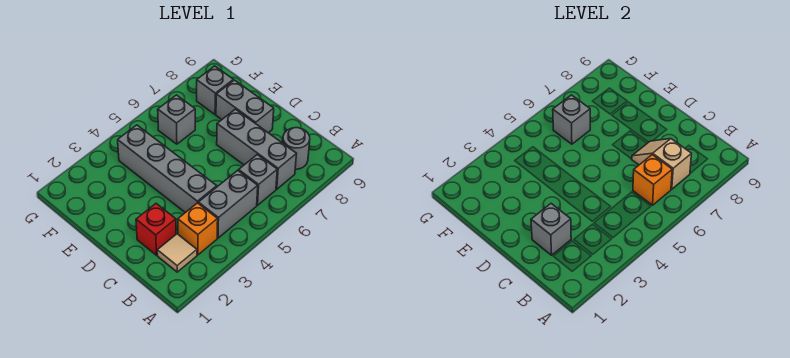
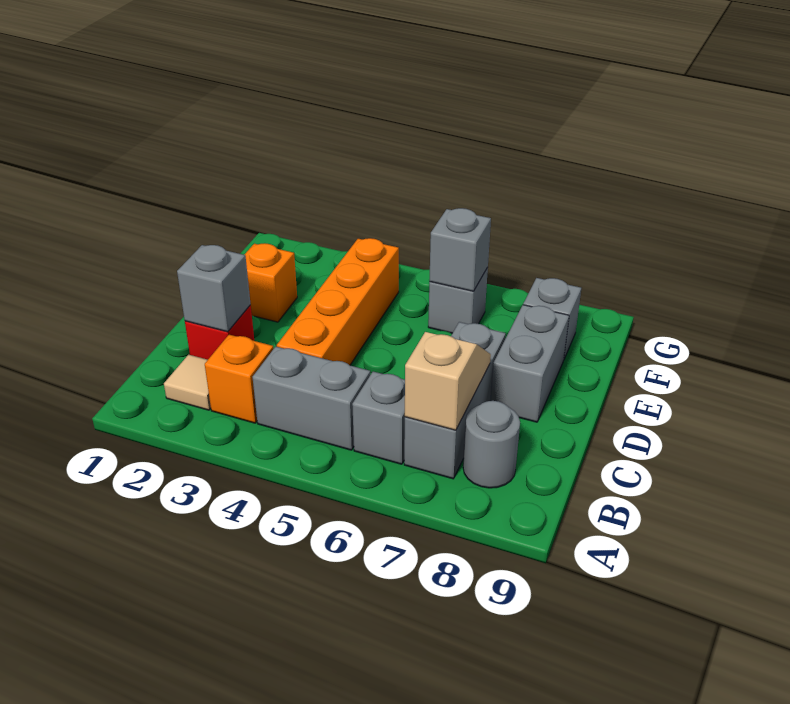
orange 1x1 brick [633,155,672,205] -> orange 1x1 brick moved to [244,243,297,322]
grey 1x4 brick [118,125,217,213] -> orange 1x4 brick [277,238,399,365]

